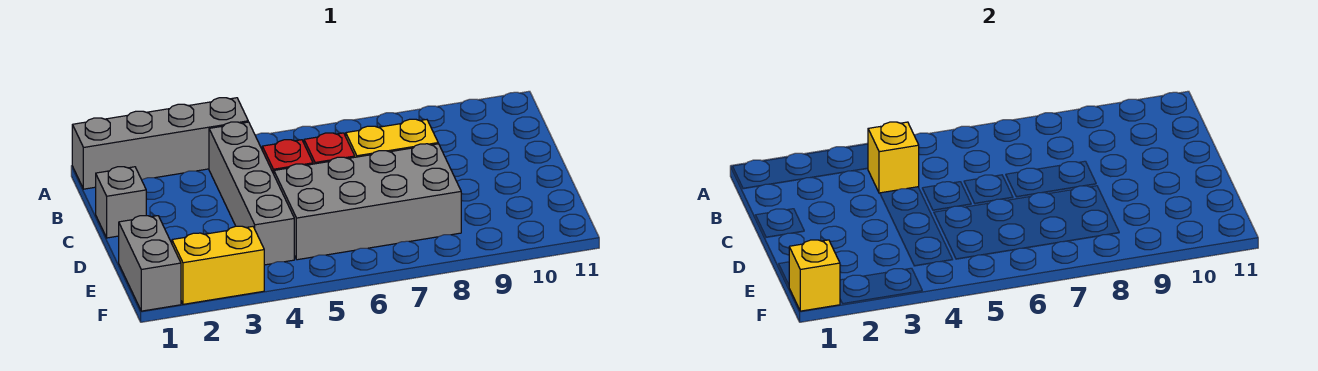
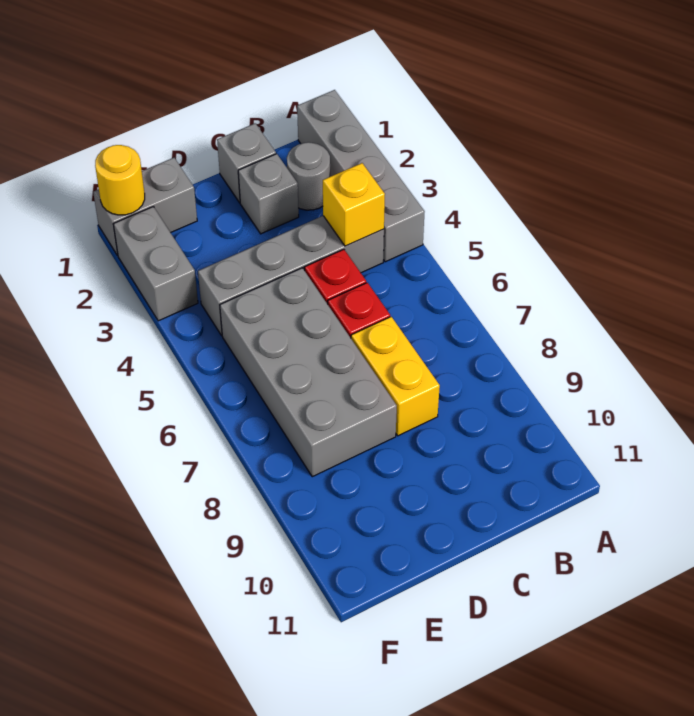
none -> grey 1x1 round brick [287,142,330,210]
none -> grey 1x1 brick [238,154,299,234]
yellow 1x1 brick [789,240,840,311] -> yellow 1x1 round brick [95,145,145,215]
yellow 1x2 brick [172,226,264,304] -> grey 1x2 brick [113,207,198,321]

